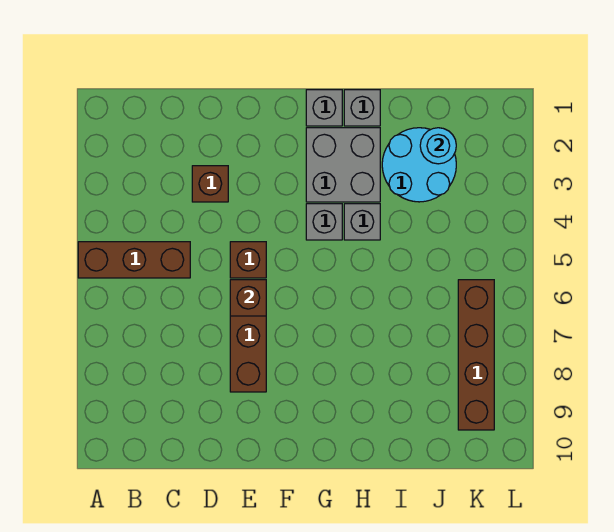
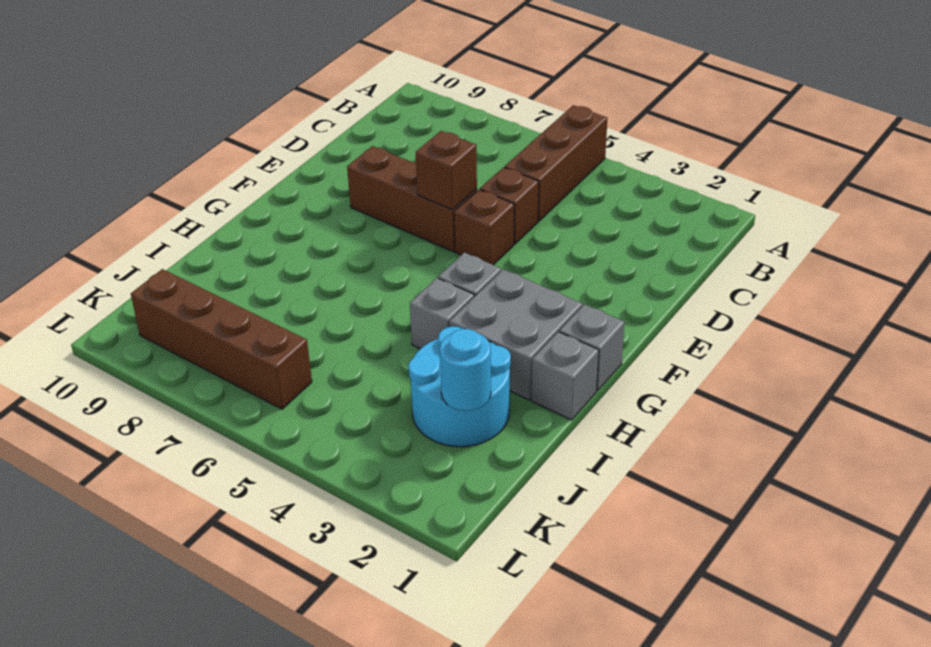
brown 1x1 brick [192,166,228,202] -> brown 1x1 brick moved to [480,167,539,244]

